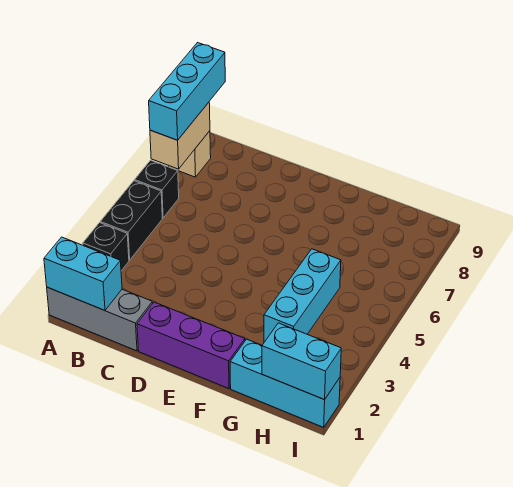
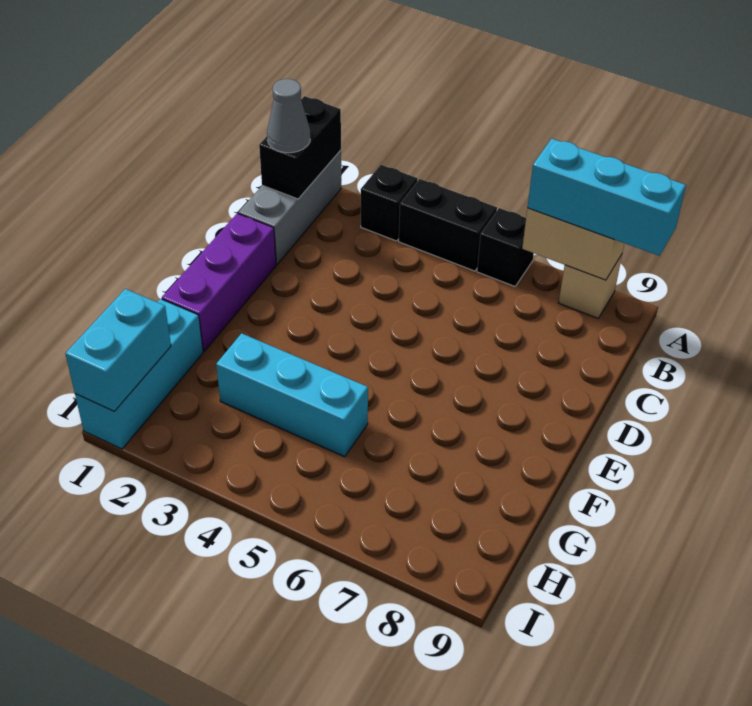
cyan 1x2 brick [44,237,122,310] -> black 1x2 brick [259,96,341,199]
none -> grey 1x1 cone [267,79,310,153]

